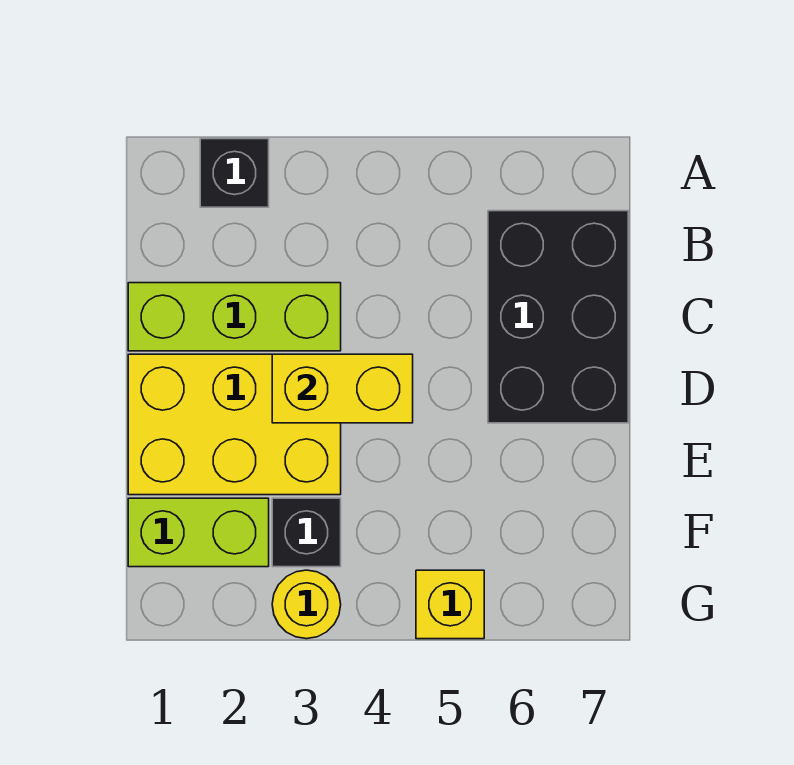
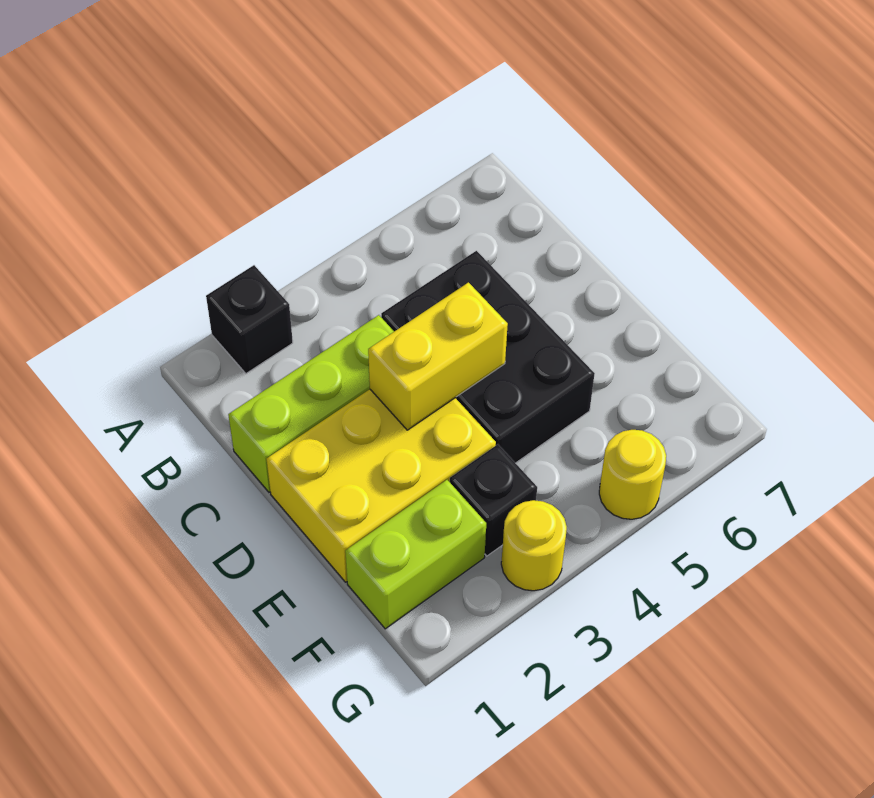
black 2x3 brick [488,211,628,423] -> black 2x3 brick moved to [381,251,595,463]
yellow 1x1 brick [416,570,484,639] -> yellow 1x1 round brick [599,430,666,519]

